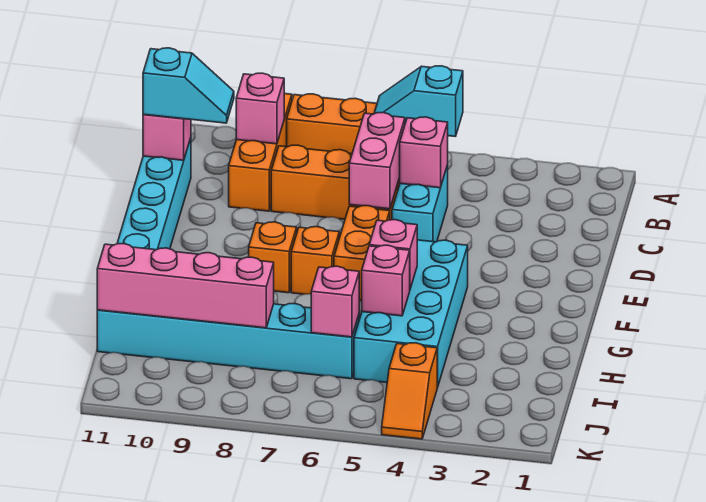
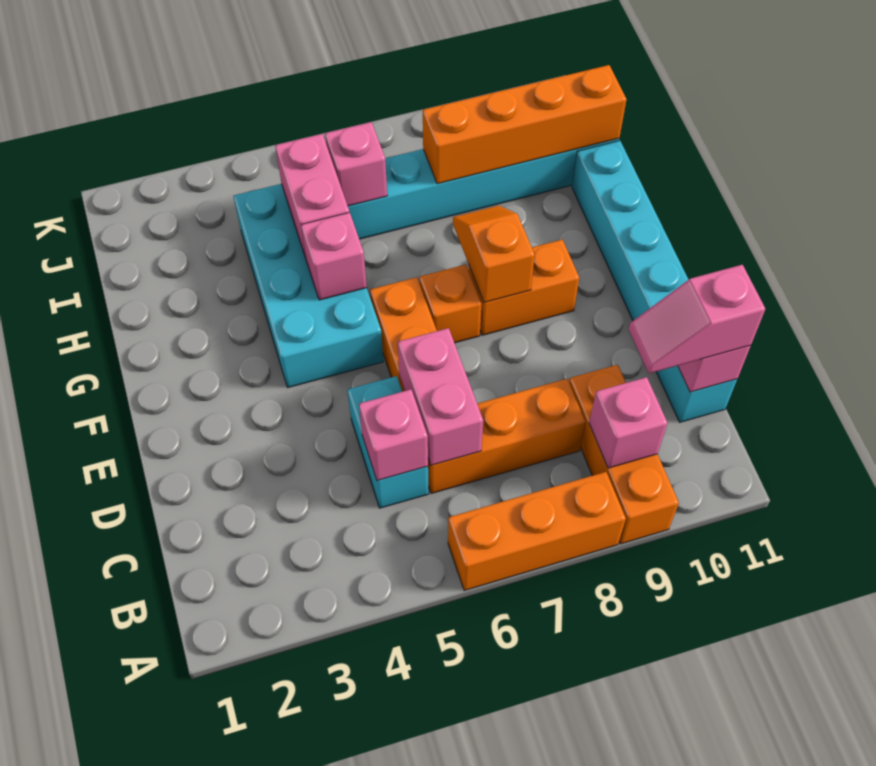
cyan 1x2 slope [374,66,463,137] -> none
cyan 1x2 slope [143,48,234,123] -> pink 1x2 slope [629,265,765,373]
orange 1x1 brick [249,222,297,293] -> orange 1x2 brick [468,240,579,335]
pink 1x1 brick [362,245,410,316] -> pink 1x2 brick [275,134,349,258]
pink 1x4 brick [97,244,274,328] -> orange 1x4 brick [423,65,627,184]
orange 1x2 slope [382,343,437,439] -> orange 1x2 slope moved to [453,206,535,303]

